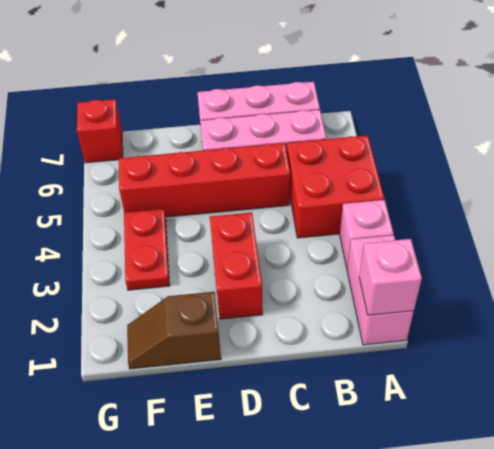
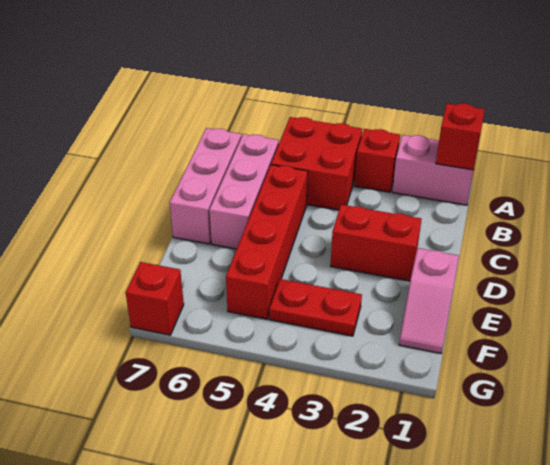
pink 1x1 brick [359,239,422,315] -> red 1x1 brick [436,103,485,170]
pink 1x1 brick [340,200,394,268] -> red 1x1 brick [355,129,400,192]
brown 1x2 slope [127,292,221,369] -> pink 1x2 slope [399,248,459,353]

